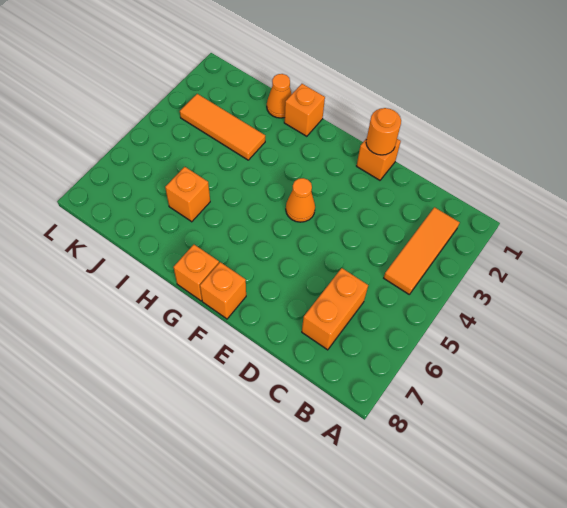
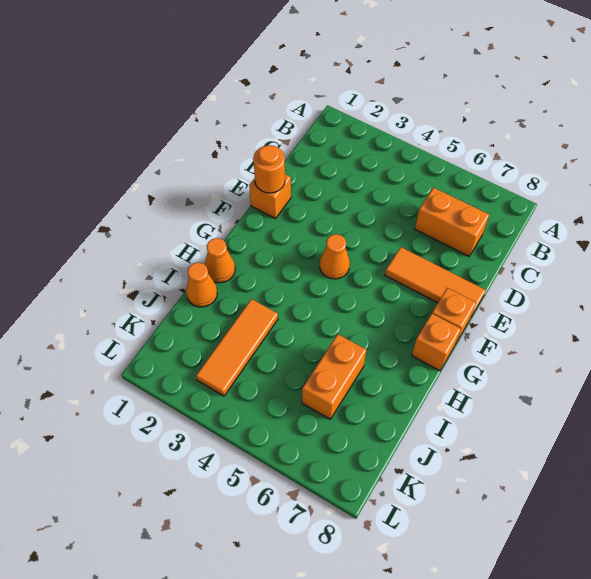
orange 1x3 tile [384,207,460,295] -> orange 1x3 tile moved to [385,247,486,317]
orange 1x1 brick [284,84,325,136] -> orange 1x1 cone [205,238,235,283]
orange 1x1 brick [165,167,210,222] -> orange 1x2 brick [302,334,366,419]

